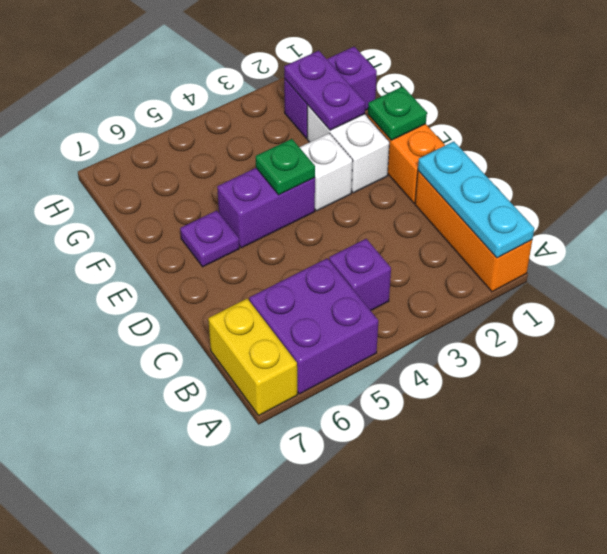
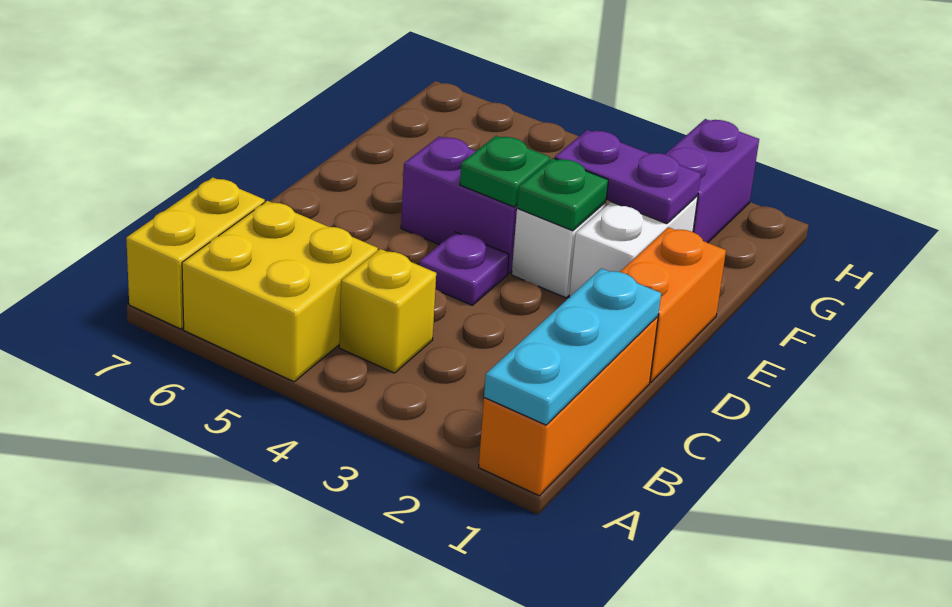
purple 2x2 brick [249,258,378,394] -> yellow 2x2 brick [182,201,378,382]
purple 1x1 brick [329,239,391,311] -> yellow 1x1 brick [339,249,436,373]
green 1x1 plate [368,87,427,140] -> green 1x1 plate moved to [517,158,608,231]
purple 1x1 plate [180,210,239,267] -> purple 1x1 plate moved to [419,232,509,305]
purple 1x2 plate [284,51,365,130] -> purple 1x2 plate turned to [555,130,701,224]
purple 1x2 brick [284,47,377,138] -> purple 1x2 brick turned to [665,119,759,243]

